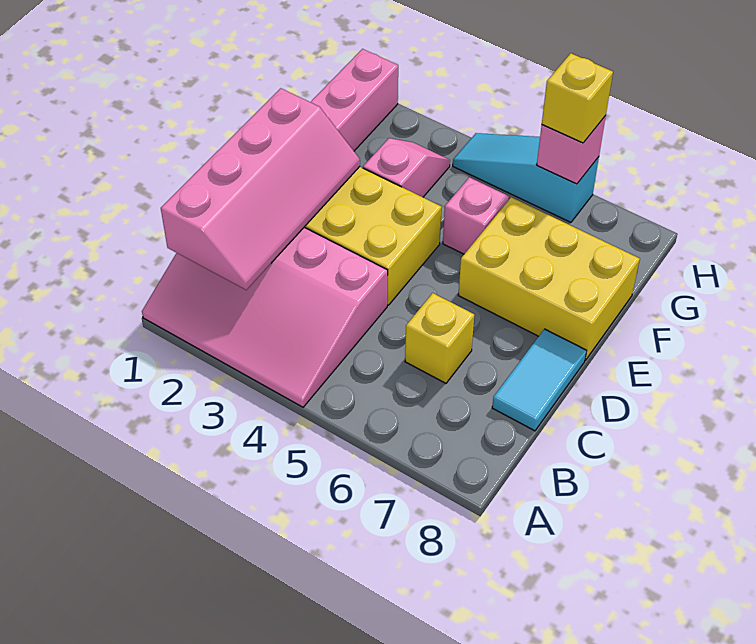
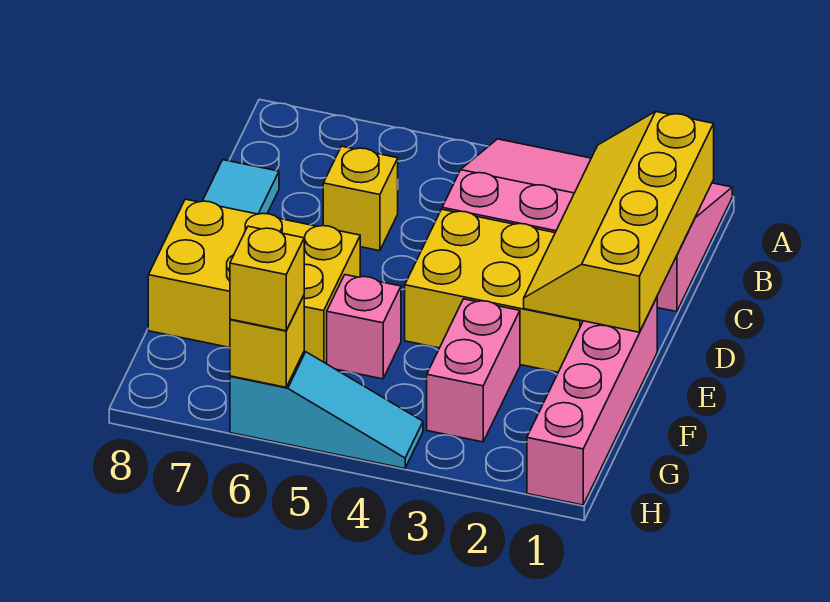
pink 2x4 slope [161,88,360,290] -> yellow 2x4 slope [524,112,714,332]
pink 1x2 slope [363,138,450,197] -> pink 1x2 brick [427,299,520,442]
pink 1x1 brick [537,116,606,184] -> yellow 1x1 brick [230,296,304,387]

